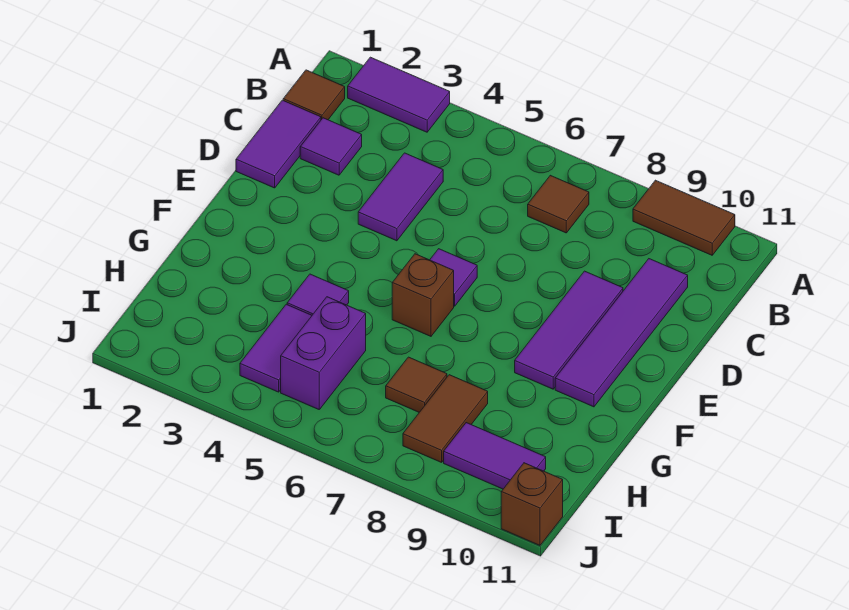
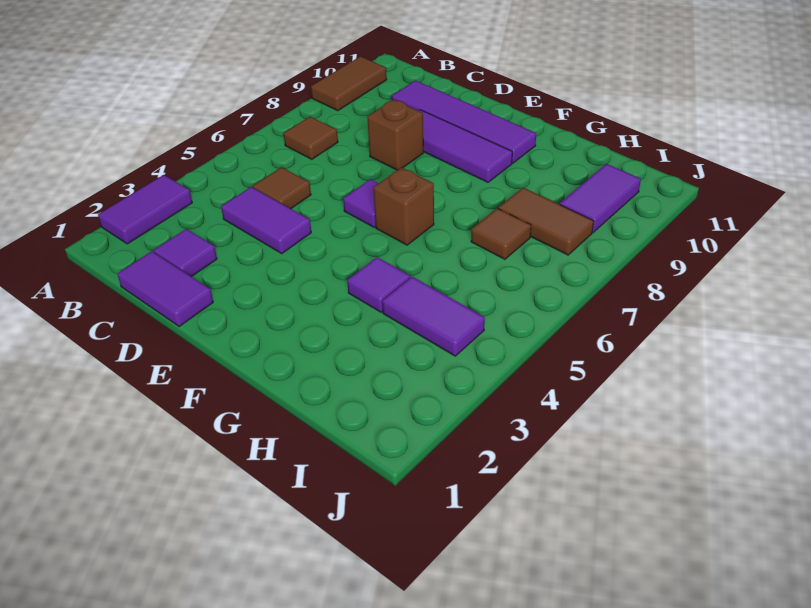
brown 1x1 tile [283,70,345,120] -> brown 1x1 tile moved to [253,167,311,209]
purple 1x2 brick [281,297,366,409] -> none
brown 1x1 brick [501,463,563,545] -> brown 1x1 brick moved to [367,100,423,170]

